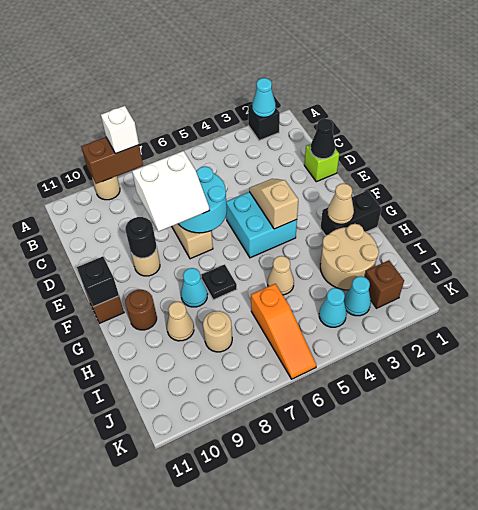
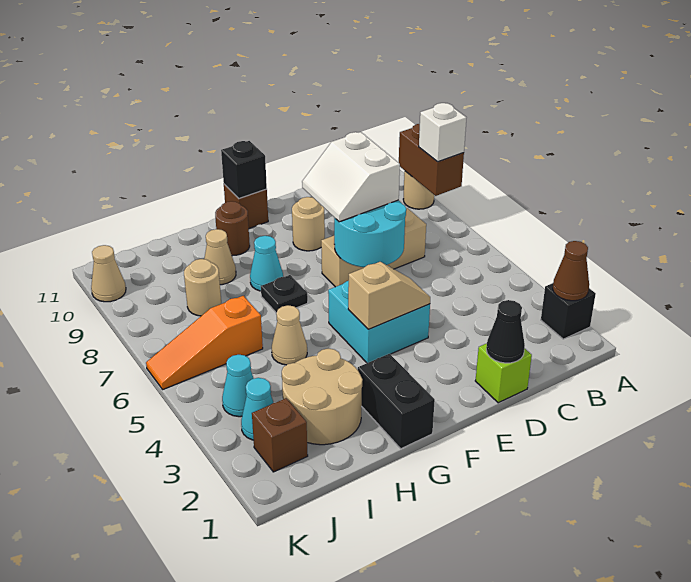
cyan 1x1 cone [252,78,276,117] -> brown 1x1 cone [553,241,589,301]
black 1x1 round brick [125,217,157,258] -> none
tan 1x1 cone [327,183,354,224] -> tan 1x1 cone moved to [91,245,126,302]

